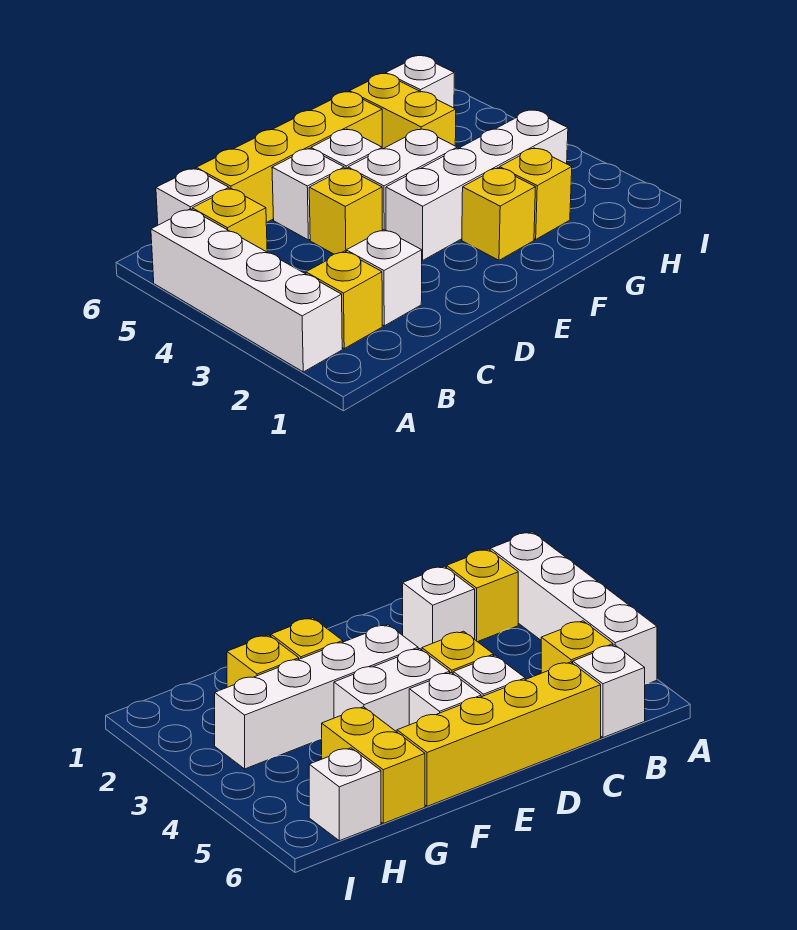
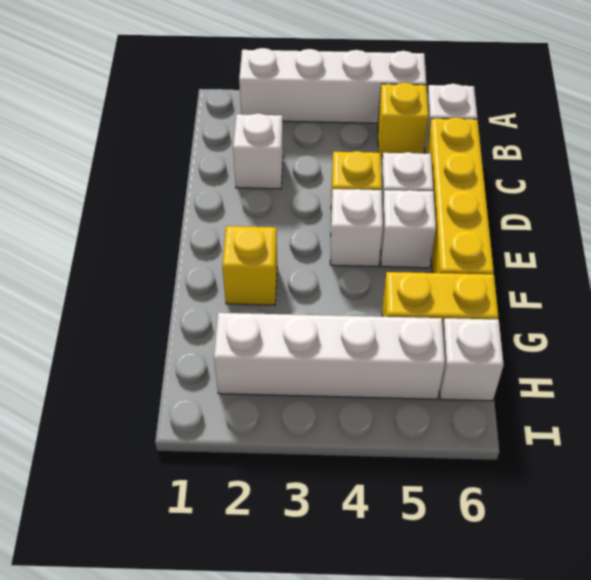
yellow 1x1 brick [306,251,382,349] -> none
white 1x4 brick [386,110,568,261] -> white 1x4 brick turned to [214,313,445,399]
white 1x2 brick [348,129,457,230] -> white 1x1 brick [330,189,383,267]
yellow 1x1 brick [500,148,572,239] -> none

